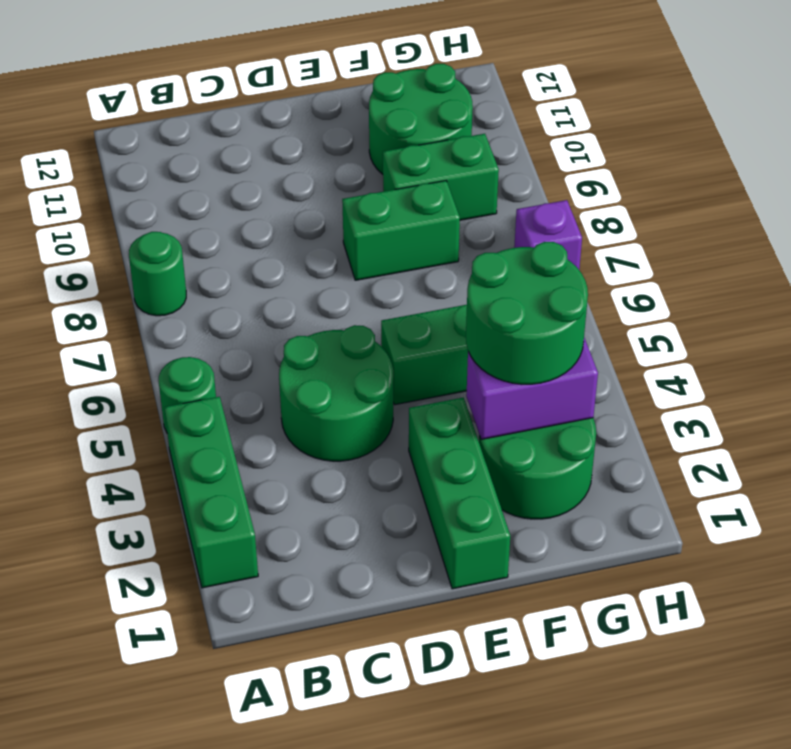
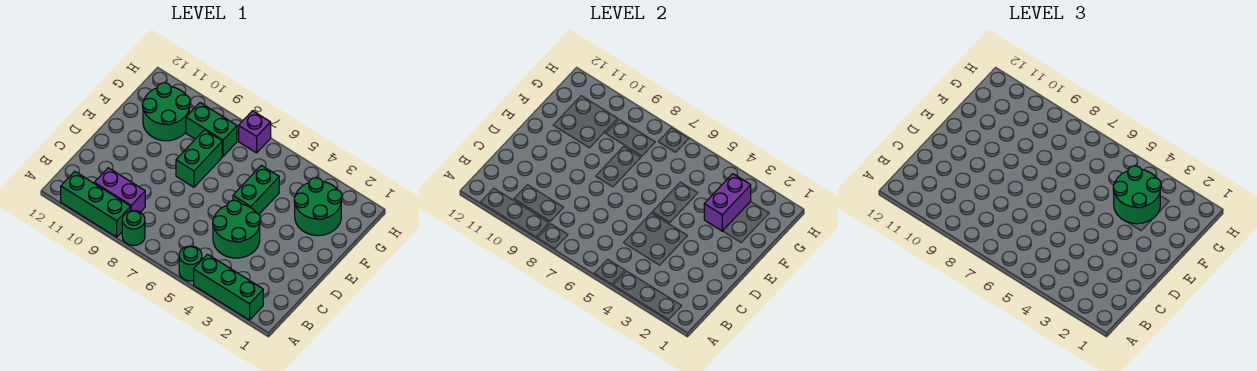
none -> purple 1x2 brick [94,168,145,212]
green 1x3 brick [409,398,510,589] -> green 1x3 brick moved to [61,171,131,237]
green 1x2 brick [383,134,499,220] -> green 1x2 brick turned to [186,103,237,156]

